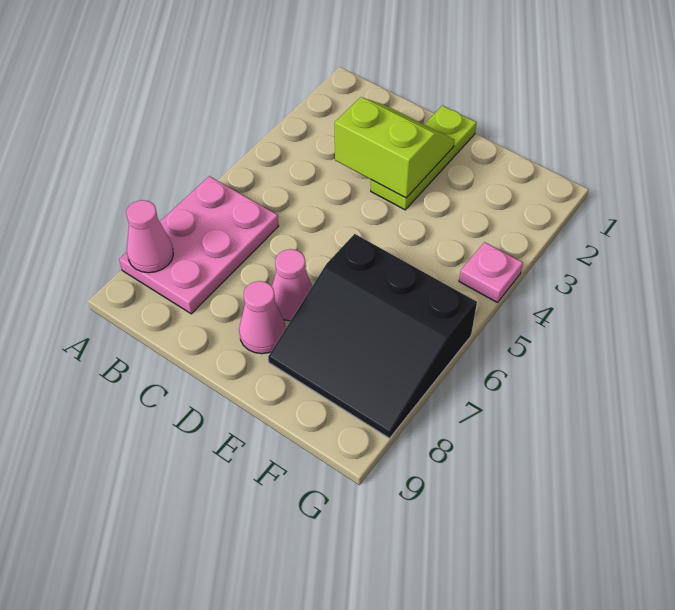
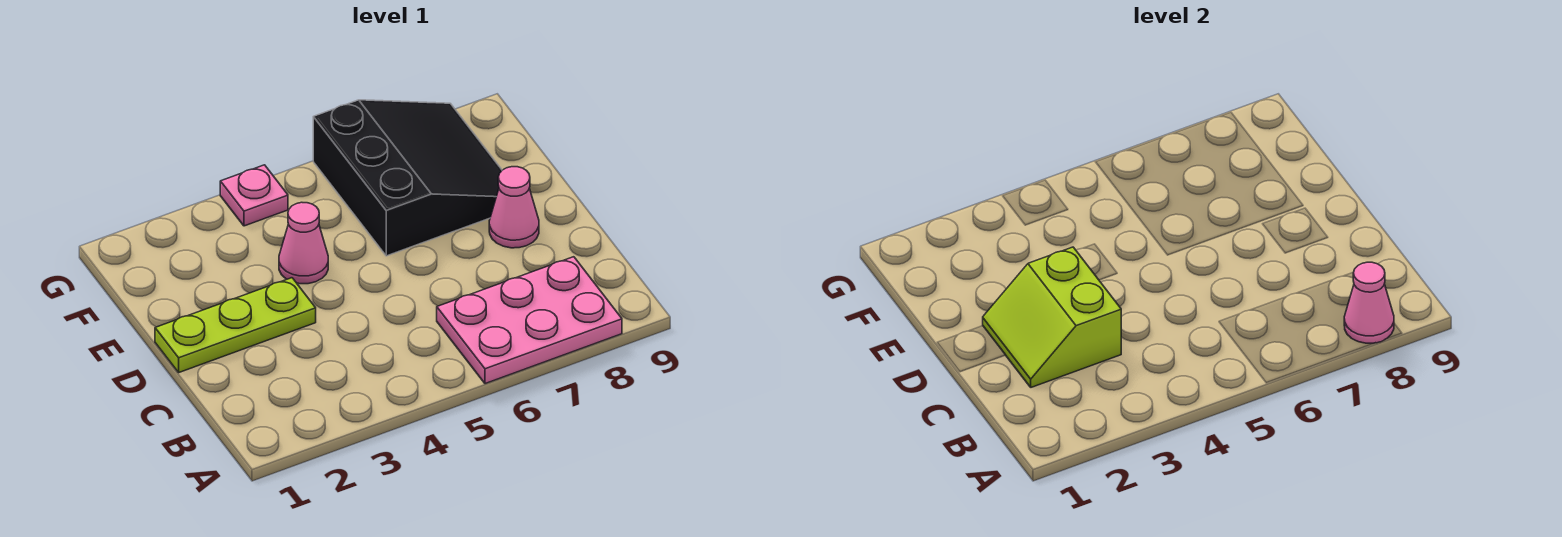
pink 1x1 cone [272,249,312,321] -> pink 1x1 cone moved to [279,202,328,284]

